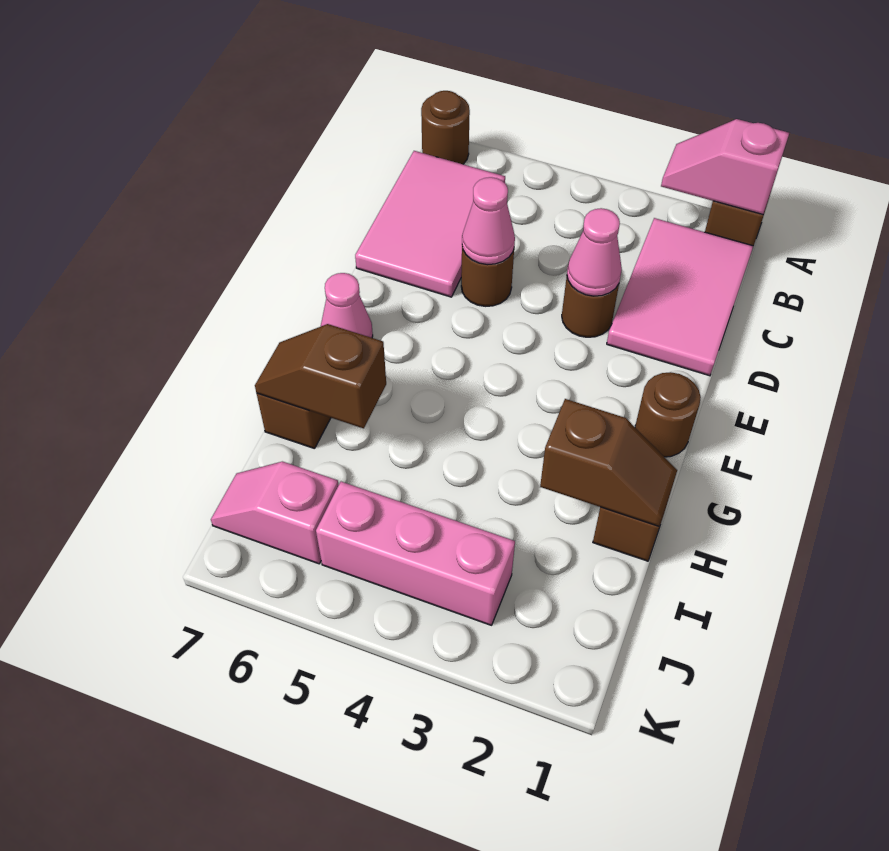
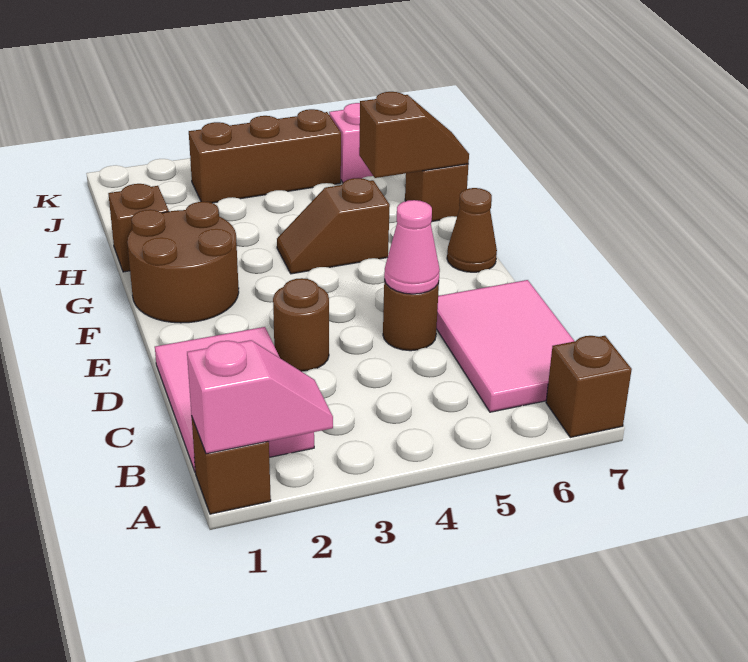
brown 1x1 round brick [421,91,470,164] -> brown 1x1 brick [546,336,632,437]
pink 1x1 cone [567,208,622,296] -> none
brown 1x1 round brick [635,372,701,457] -> brown 2x2 round brick [127,202,239,323]
pink 1x1 cone [321,273,373,338] -> brown 1x1 cone [447,188,497,272]
brown 1x2 slope [540,399,677,527] -> brown 1x2 slope moved to [277,178,390,274]
pink 1x3 brick [316,482,515,625] -> brown 1x3 brick [189,109,341,203]

